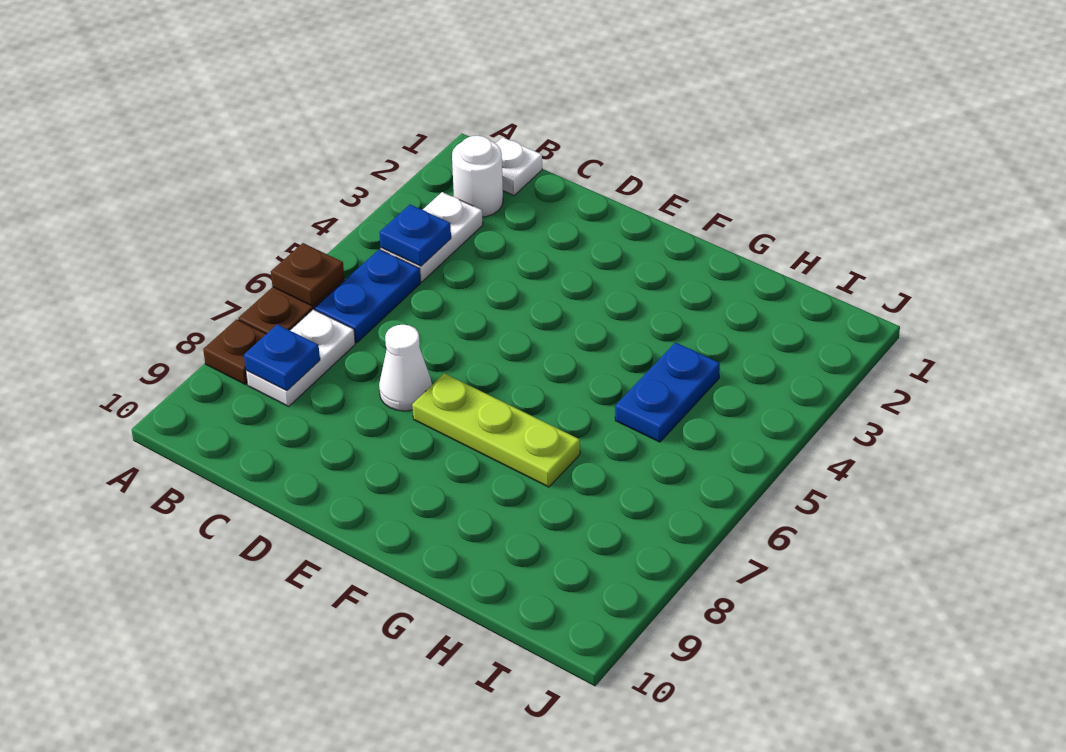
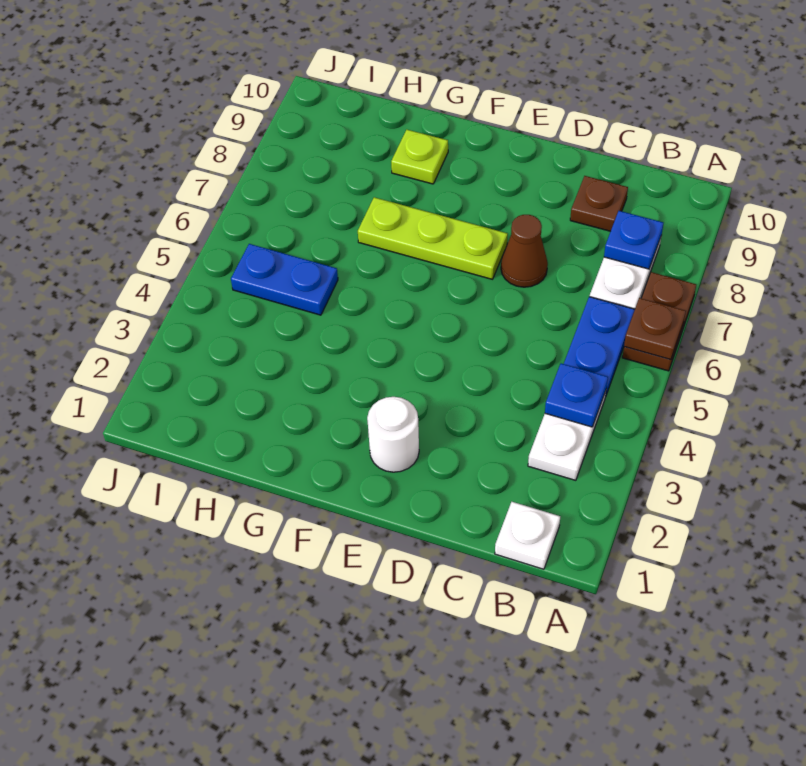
brown 1x1 plate [203,319,266,385] -> brown 1x1 plate moved to [570,176,628,231]
white 1x1 round brick [452,136,503,217] -> white 1x1 round brick moved to [367,397,419,472]
white 1x1 cone [379,325,432,411] -> brown 1x1 cone [501,215,548,287]
none -> lime 1x1 plate [391,130,448,184]
blue 1x2 plate [615,343,720,442] -> blue 1x2 plate turned to [231,244,338,315]

